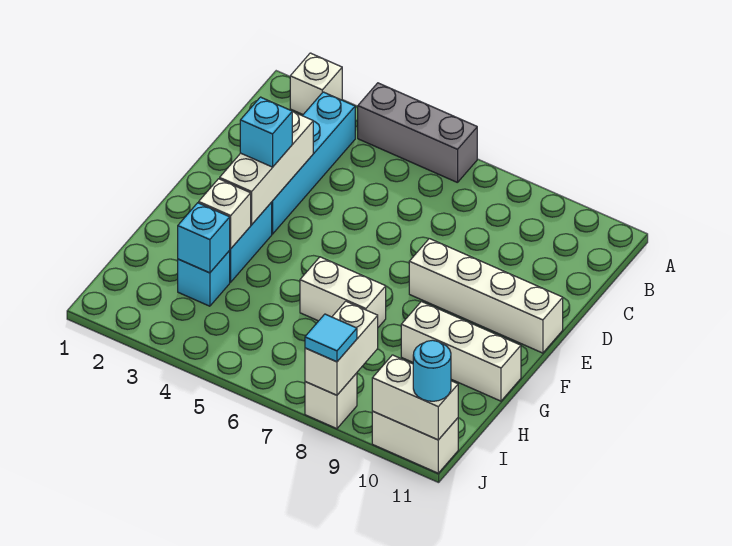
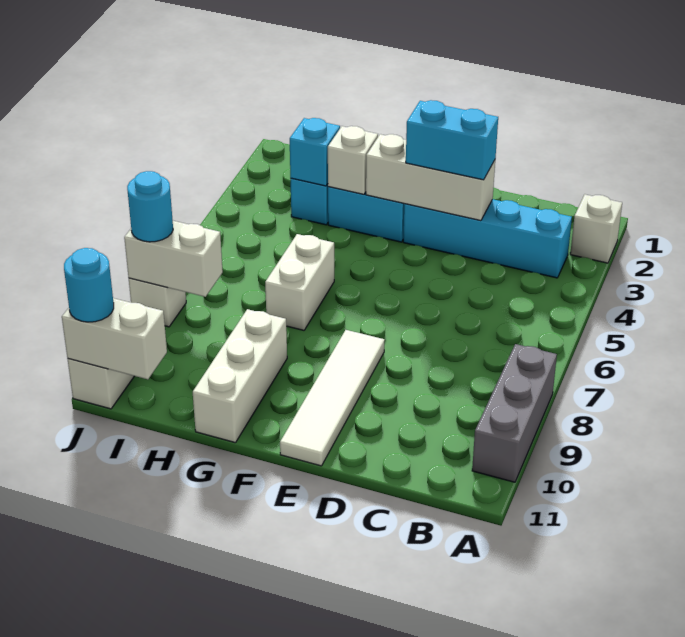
grey 1x3 brick [358,83,477,183] -> grey 1x3 brick moved to [472,344,557,482]
cyan 1x1 brick [240,97,292,167] -> cyan 1x2 brick [406,100,498,180]
white 1x4 brick [409,239,563,353] -> white 1x4 tile [280,330,385,466]
cyan 1x1 tile [305,314,357,362] -> cyan 1x1 round brick [127,171,173,242]
white 1x2 brick [372,355,458,440] -> white 1x2 brick turned to [62,298,167,379]

